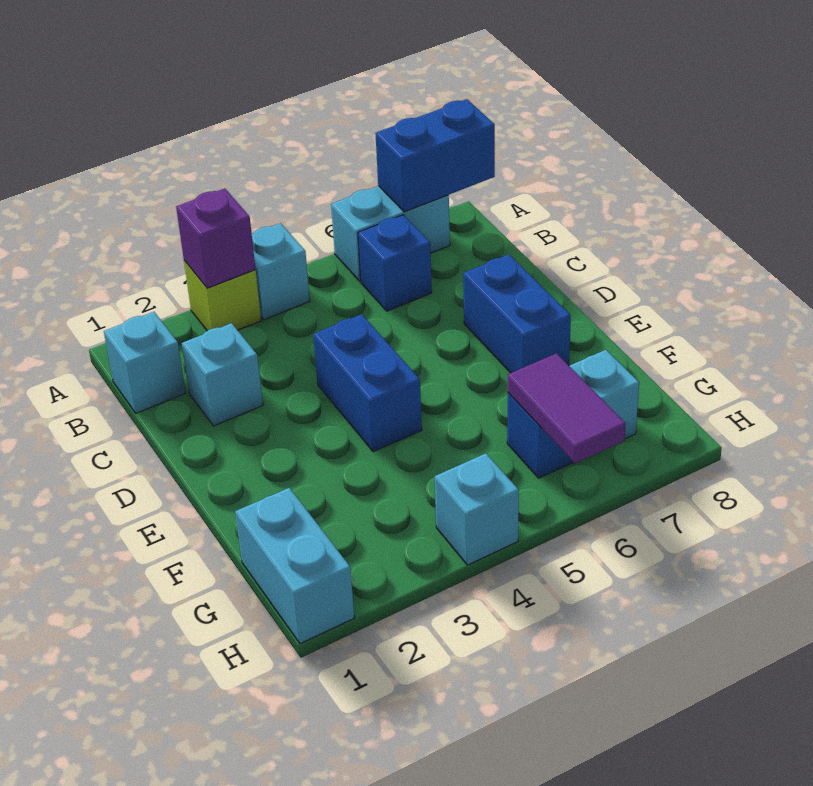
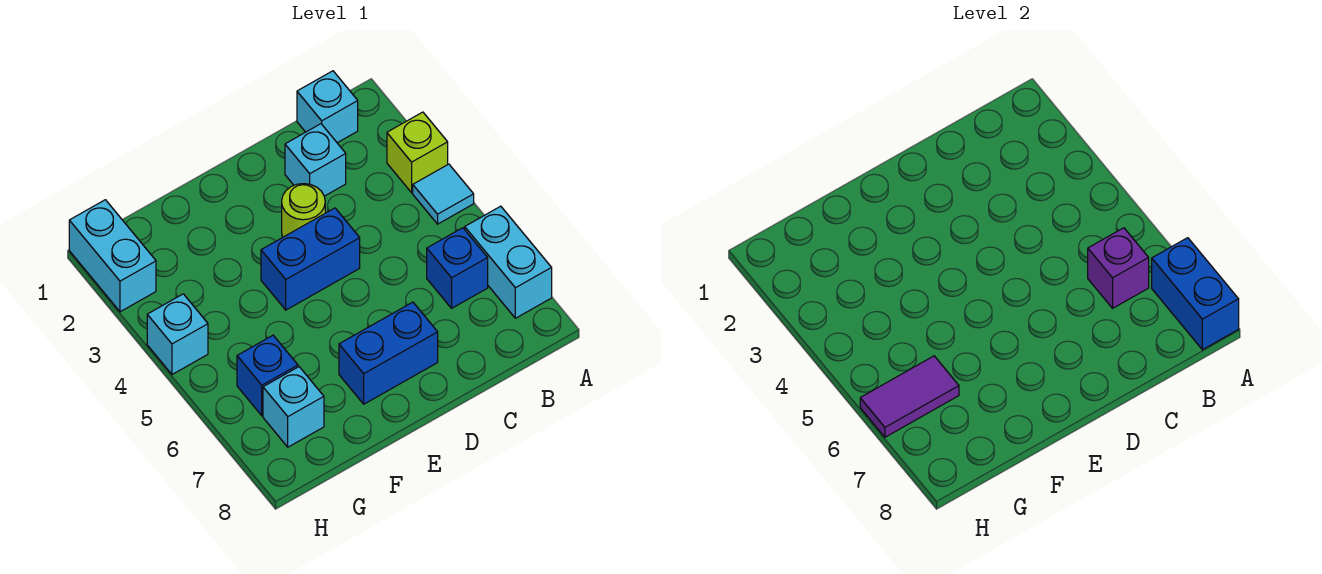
purple 1x1 brick [176,188,256,288] -> purple 1x1 brick moved to [1088,228,1149,308]
cyan 1x1 brick [252,223,310,320] -> cyan 1x1 tile [413,164,474,224]
none -> lime 1x1 round brick [282,184,325,237]
cyan 1x2 brick [235,488,354,644] -> cyan 1x2 brick turned to [69,200,156,312]

